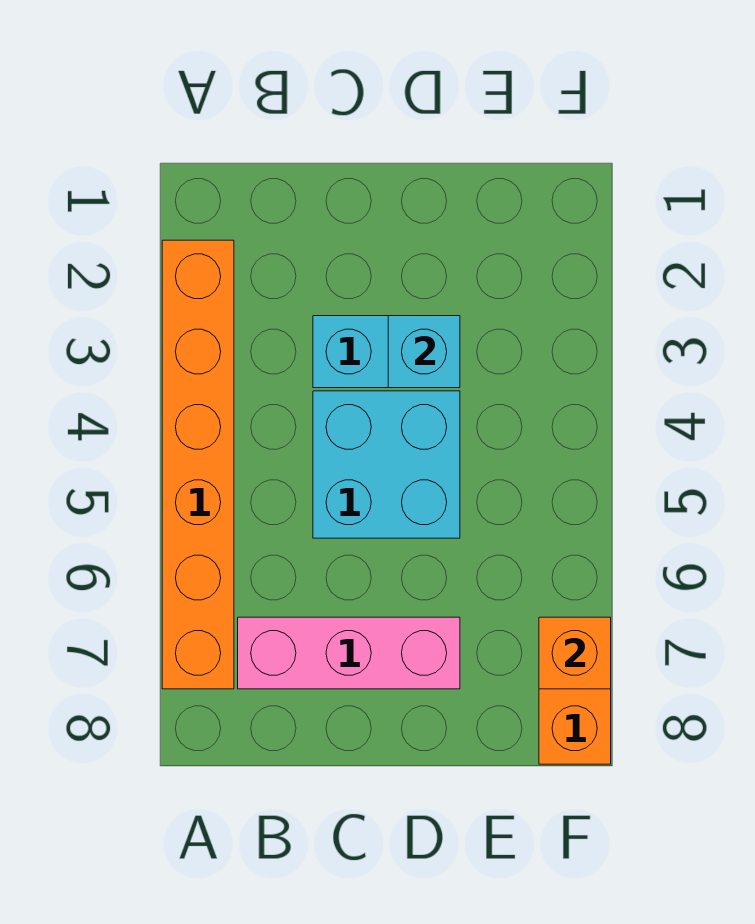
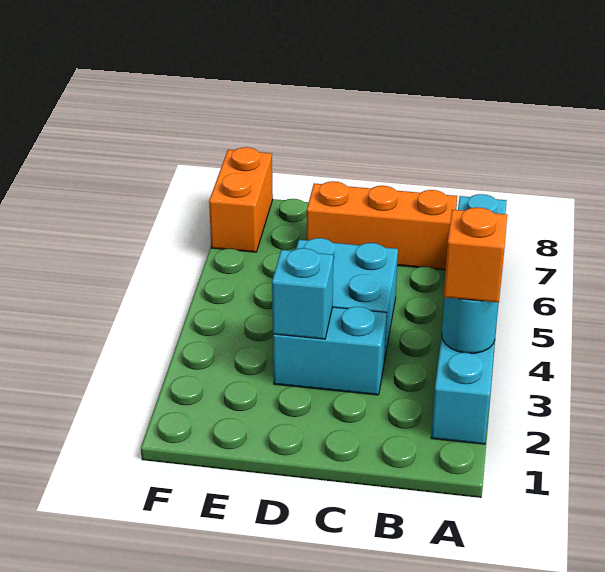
orange 1x6 brick [162,240,234,689] -> cyan 1x6 brick [431,194,507,444]
none -> cyan 1x1 round brick [442,297,499,353]
pink 1x3 brick [238,617,460,689] -> orange 1x3 brick [307,181,457,270]
orange 1x1 brick [539,617,611,689] -> orange 1x1 brick moved to [444,207,507,303]

